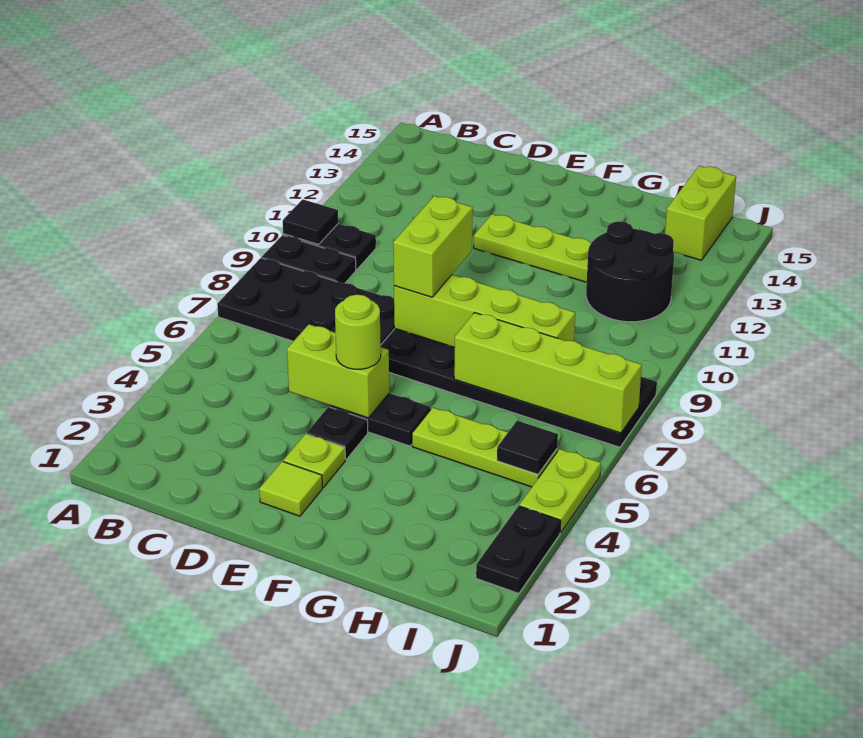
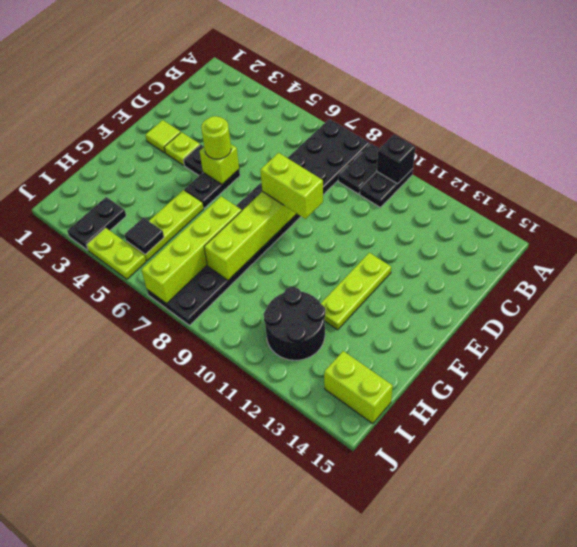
black 1x1 tile [283,199,338,244] -> black 1x1 brick [377,135,415,184]
lime 1x2 brick [287,324,389,418] -> lime 1x1 brick [200,144,239,184]
black 1x2 plate [476,506,561,593] -> black 1x2 plate turned to [67,197,126,250]

